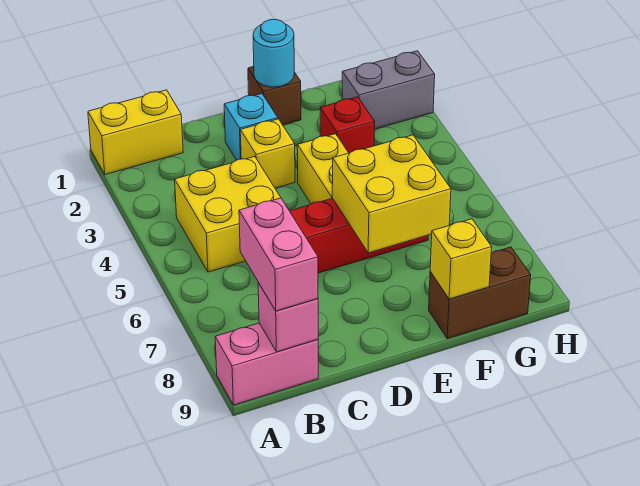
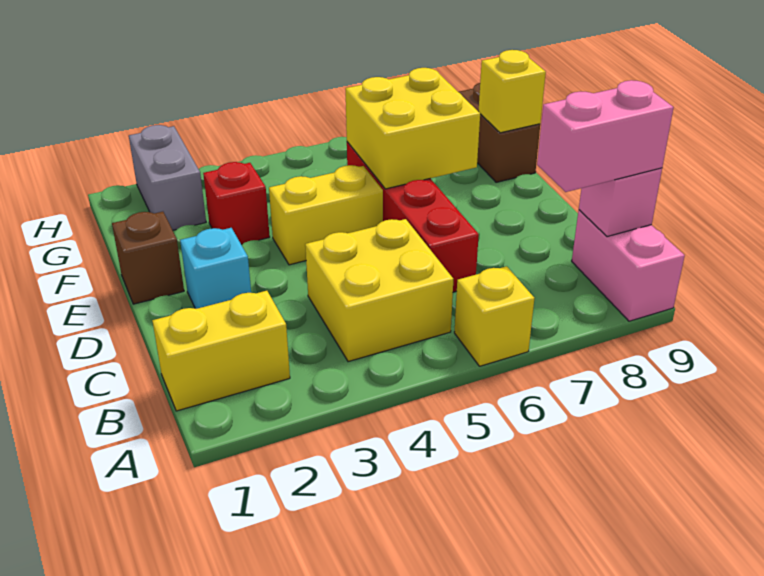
yellow 1x2 brick [88,90,183,175] -> yellow 1x2 brick turned to [152,291,290,411]
yellow 1x1 brick [240,119,295,188] -> yellow 1x1 brick moved to [454,266,534,366]
cyan 1x1 round brick [253,19,294,87] -> none

